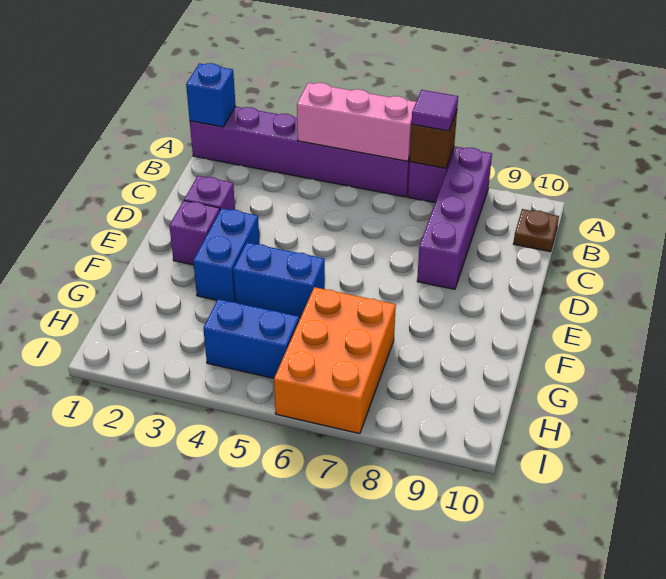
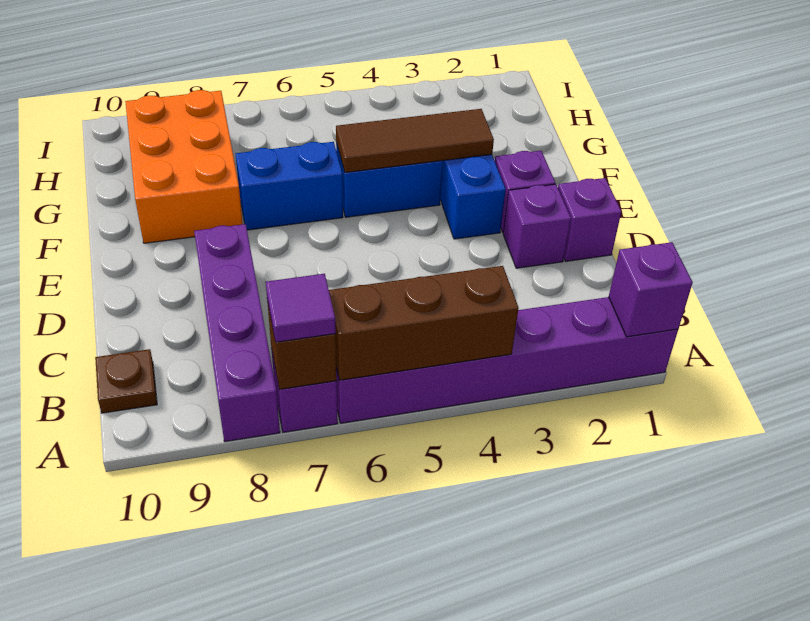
blue 1x1 brick [186,63,236,127] -> purple 1x1 brick [609,242,693,337]
pink 1x3 brick [297,83,416,161] -> brown 1x3 brick [329,266,519,380]
none -> purple 1x1 brick [558,178,621,261]
none -> brown 1x3 tile [336,109,494,173]
orange 2x3 brick [274,287,396,434] -> orange 2x3 brick moved to [125,90,243,243]
blue 1x2 brick [203,299,299,378] -> blue 1x2 brick moved to [236,142,343,230]

